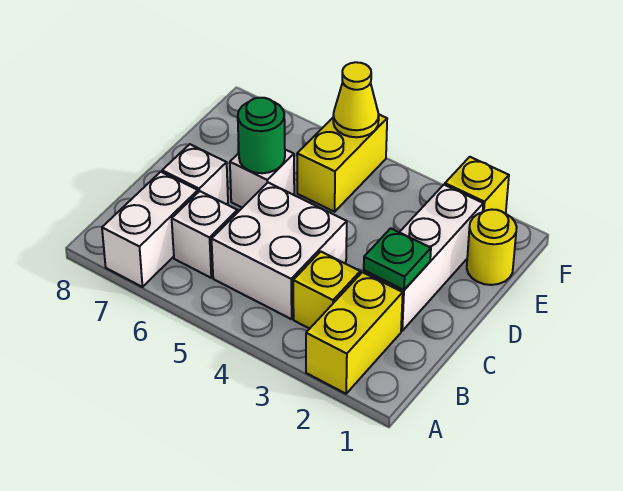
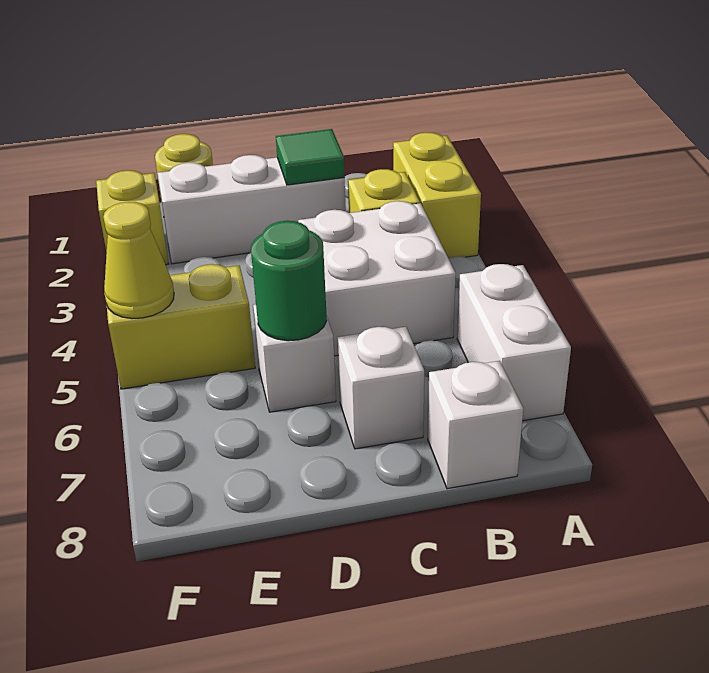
yellow 1x2 brick [306,272,403,394] -> yellow 1x2 brick turned to [393,133,481,258]
white 1x2 brick [102,172,198,287] -> white 1x2 brick turned to [457,264,571,421]
white 1x1 brick [172,191,237,278] -> white 1x1 brick moved to [428,361,523,489]
green 1x1 plate [364,228,431,290] -> green 1x1 tile [276,129,345,185]

